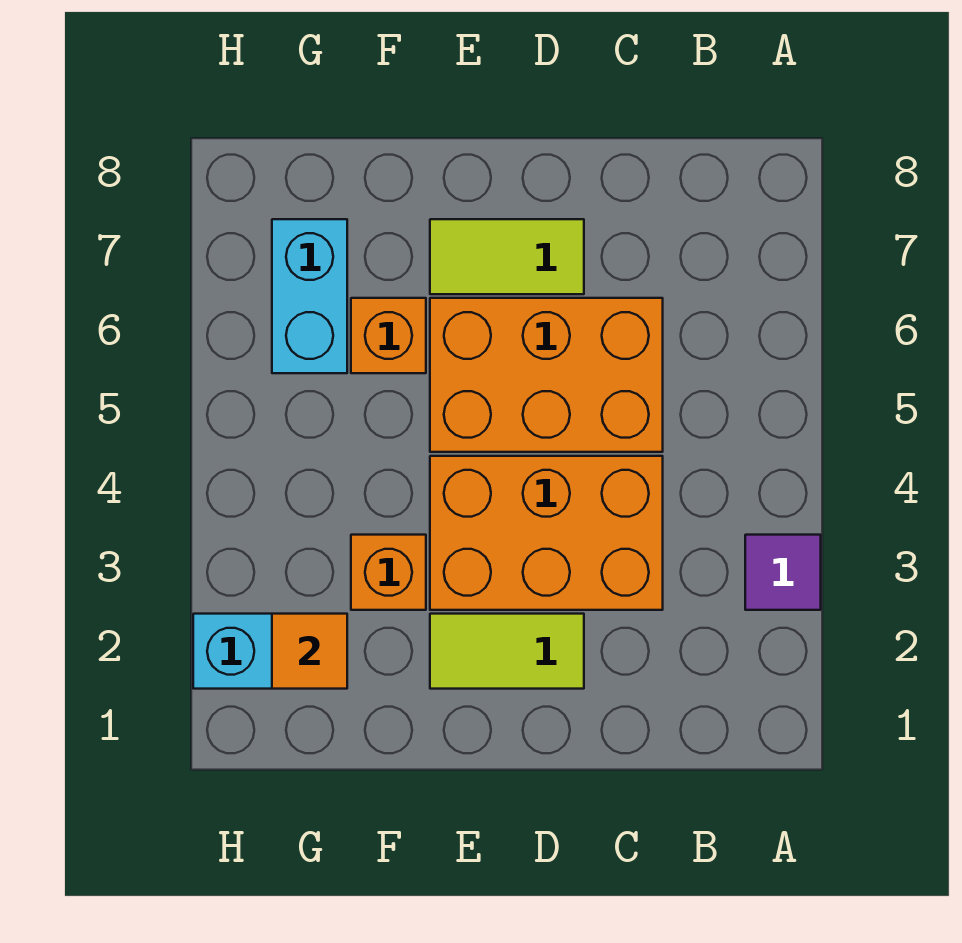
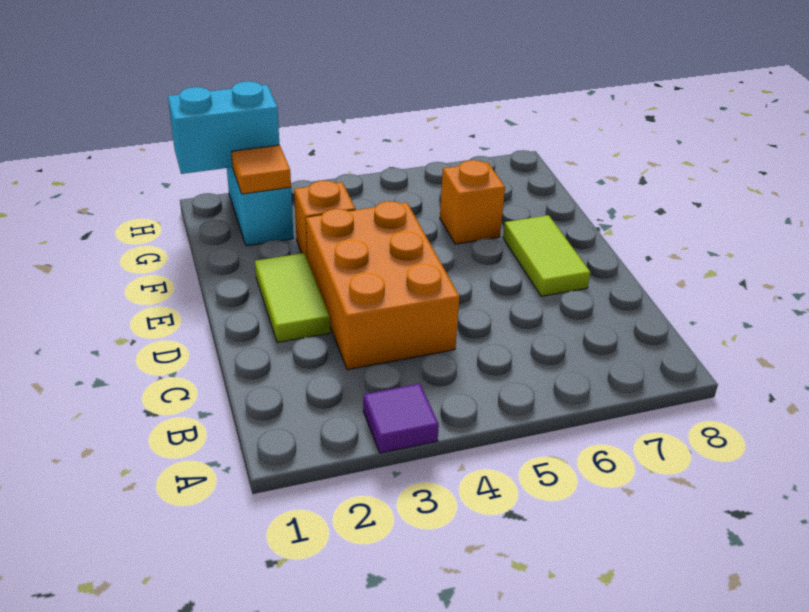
orange 2x3 brick [430,298,663,452] -> none
cyan 1x2 brick [272,219,347,373] -> cyan 1x2 brick moved to [168,81,279,174]

